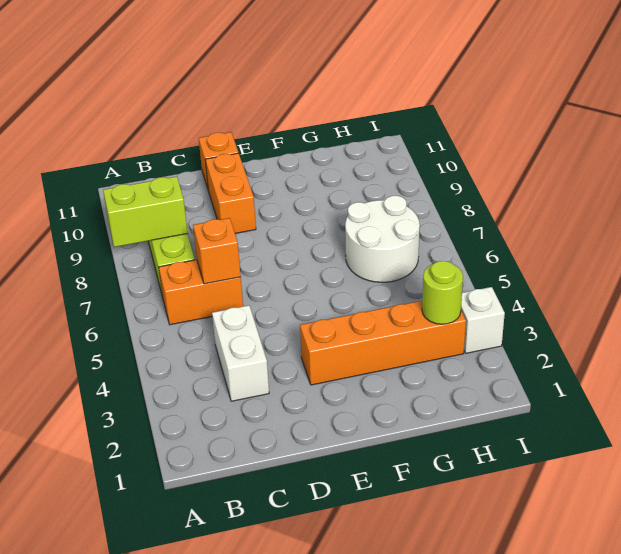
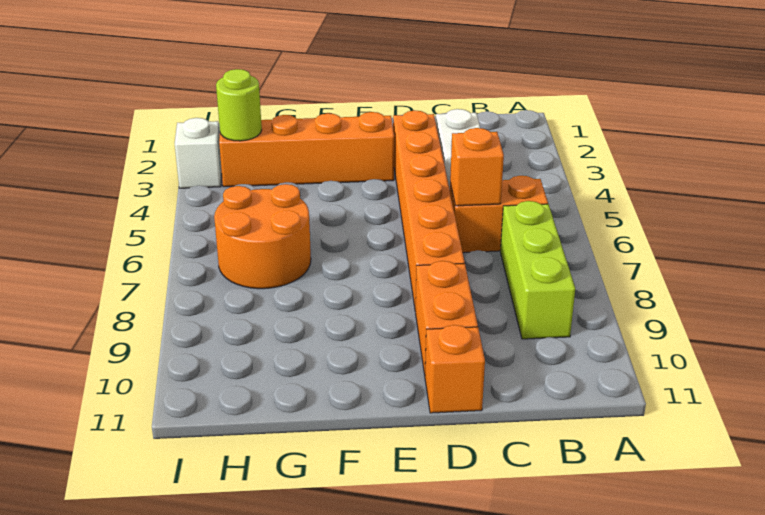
lime 1x2 brick [103,176,188,247] -> none
none -> orange 1x6 brick [393,110,465,312]
white 2x2 round brick [345,196,420,282] -> orange 2x2 round brick [214,184,311,289]

